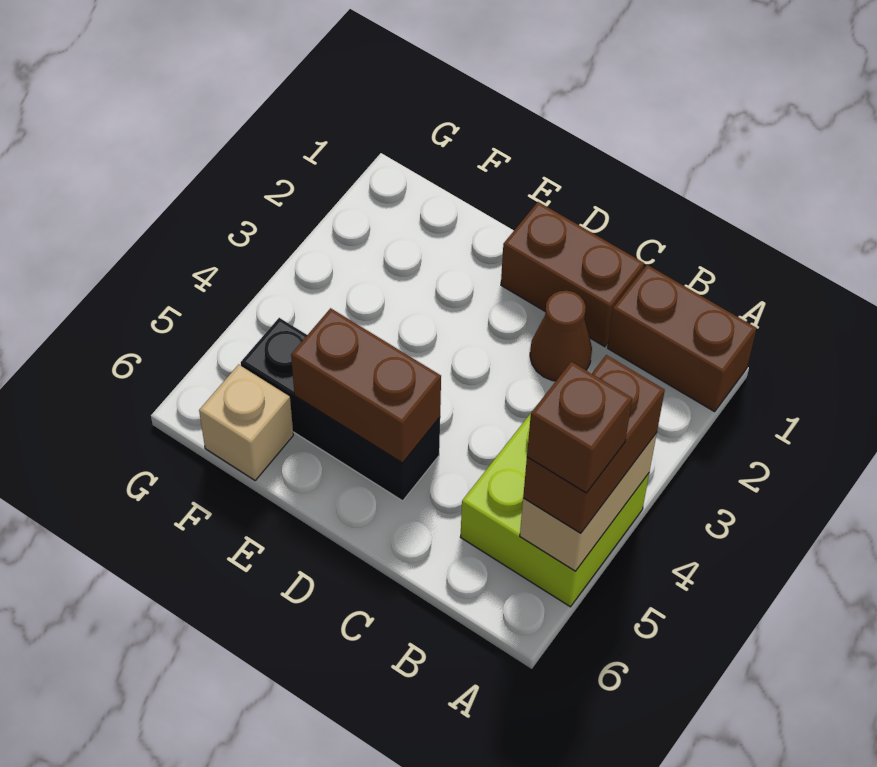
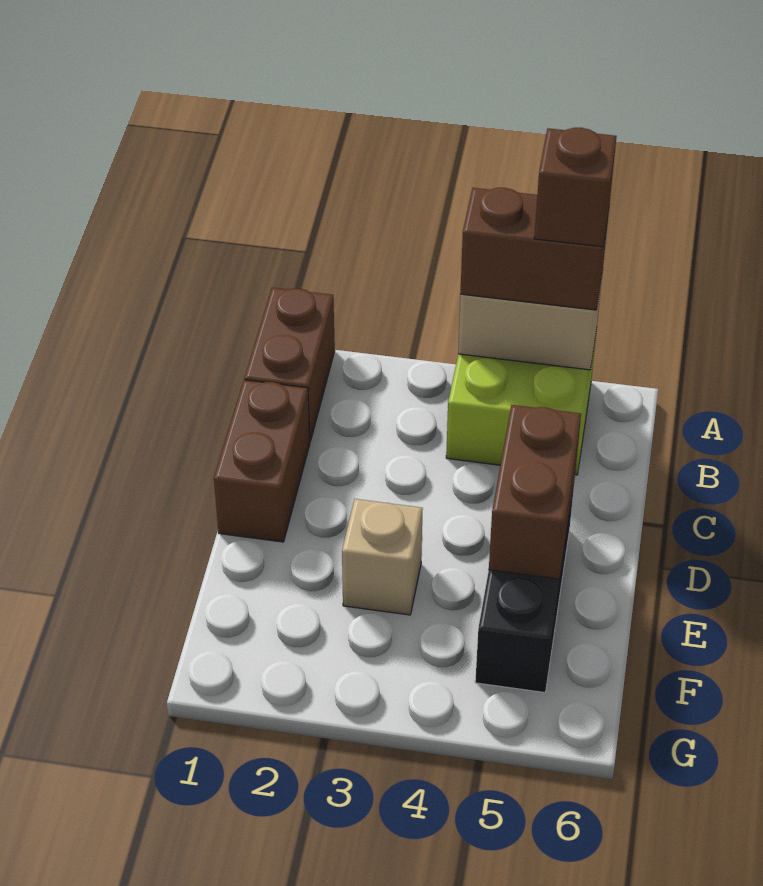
brown 1x1 cone [530,291,592,381] -> none
tan 1x1 brick [199,365,293,480] -> tan 1x1 brick moved to [342,499,423,615]

